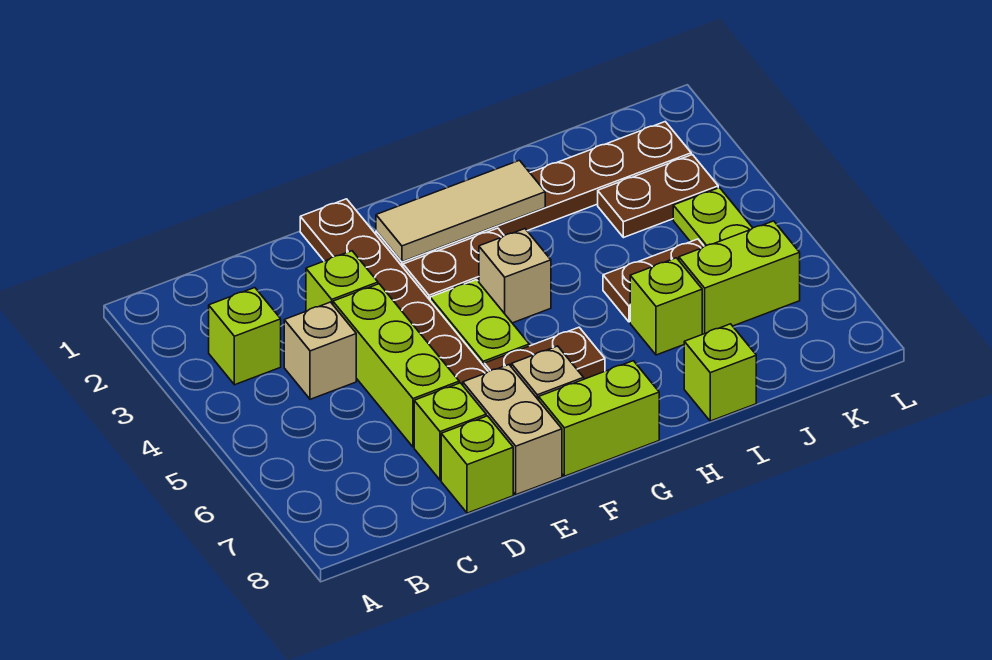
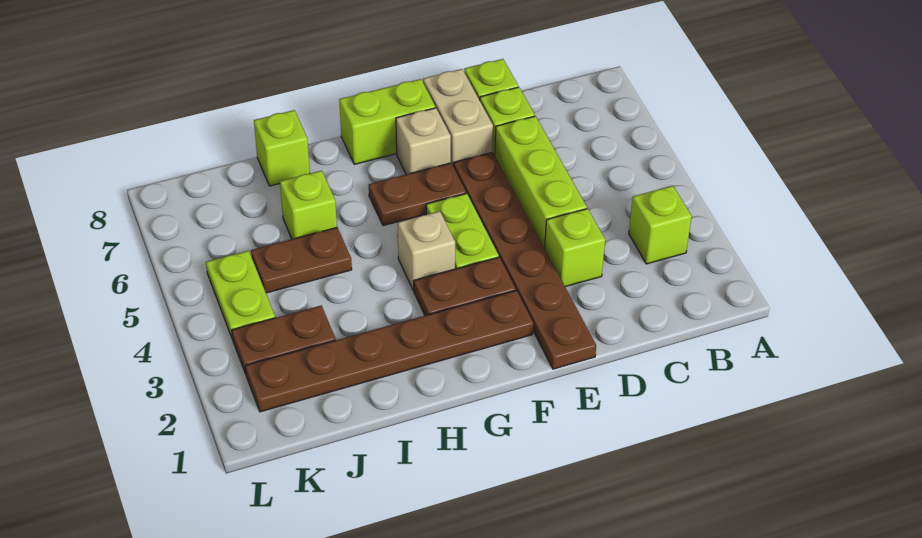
tan 1x1 brick [284,302,356,399] -> none
tan 1x3 tile [376,160,545,262] -> none
lime 1x2 brick [679,221,800,334] -> none

